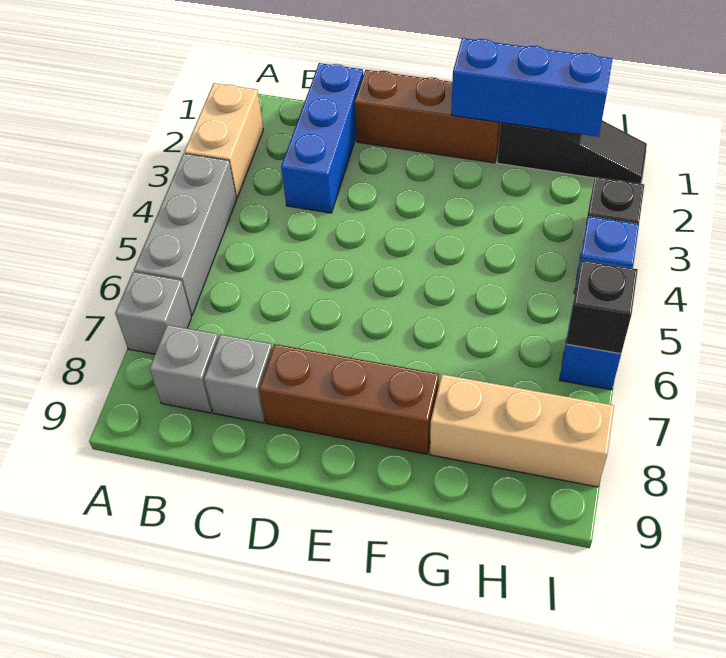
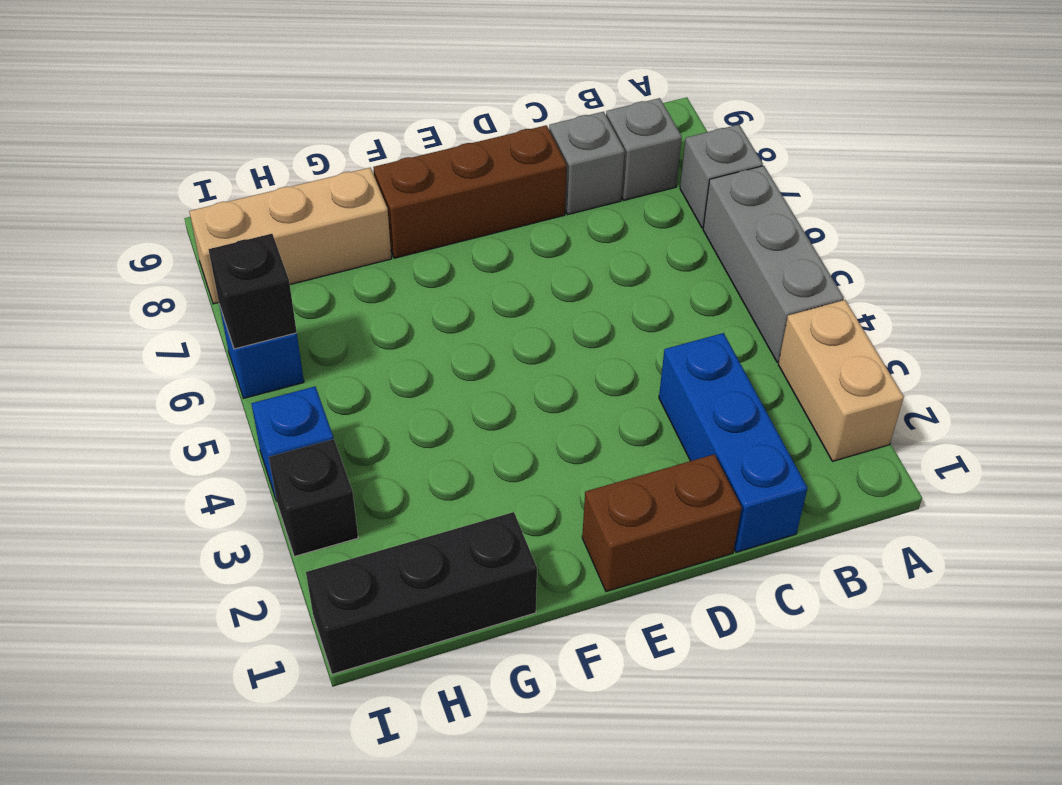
brown 1x3 brick [355,70,501,163] -> brown 1x2 brick [582,454,742,592]
blue 1x3 brick [451,38,613,137] -> none
black 1x3 slope [497,120,647,184] -> black 1x3 brick [306,512,537,674]

